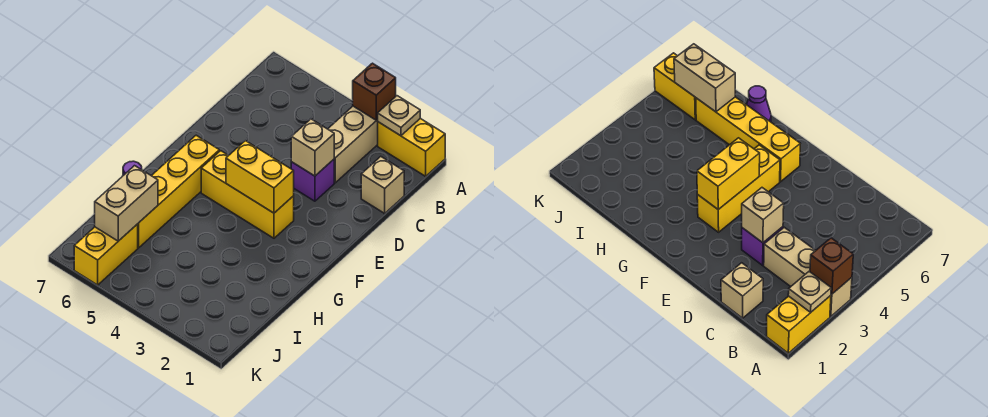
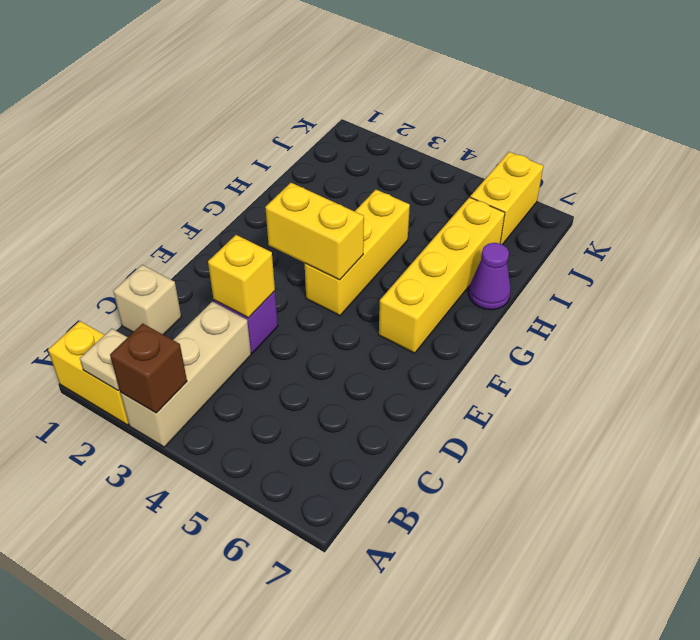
tan 1x1 brick [291,119,334,176] -> yellow 1x1 brick [208,235,275,318]
yellow 1x3 brick [201,151,294,238] -> yellow 1x3 brick turned to [305,190,410,316]
tan 1x2 brick [95,166,158,241] -> none

